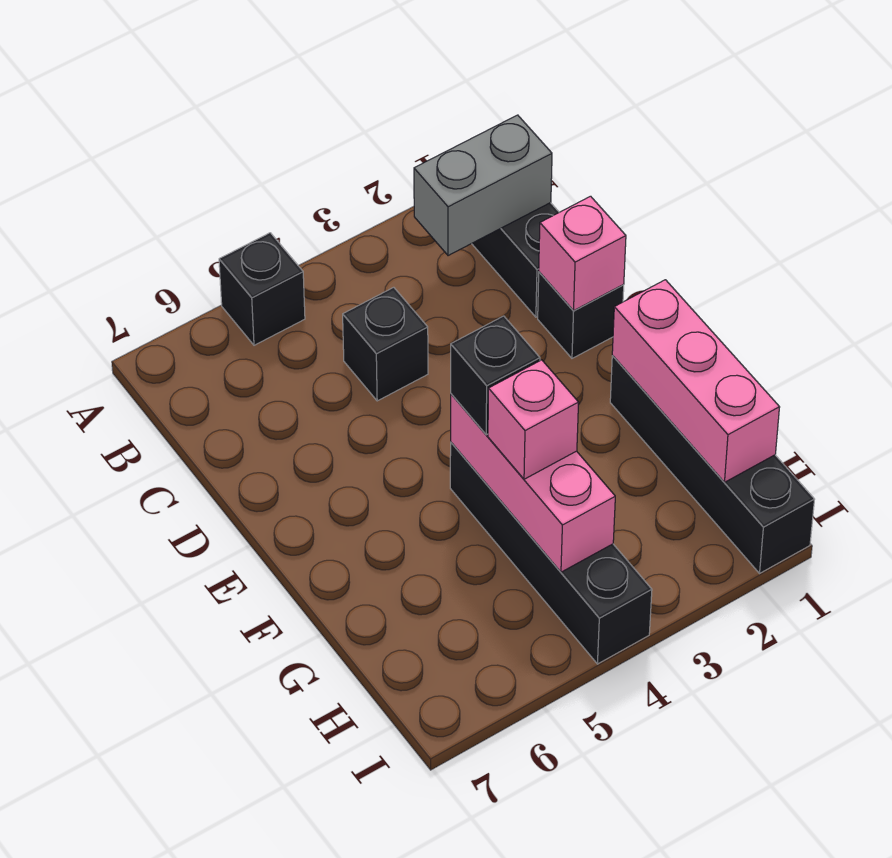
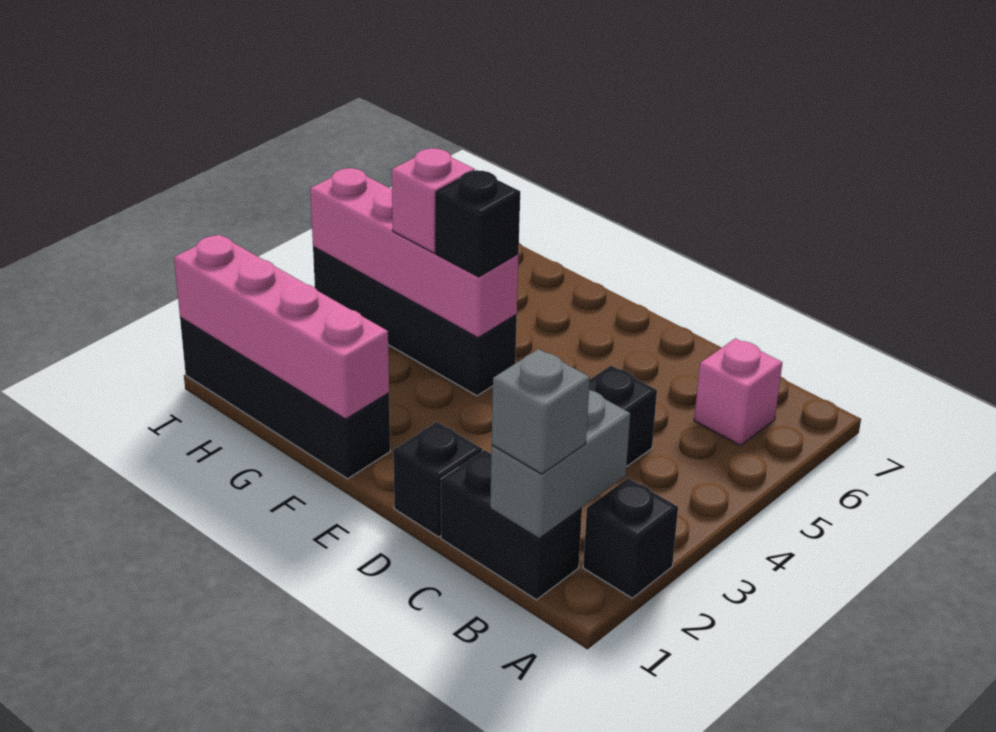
black 1x1 brick [219,233,305,345] -> black 1x1 brick moved to [583,478,678,598]
none -> grey 1x1 brick [492,349,590,474]
pink 1x1 brick [539,196,626,311] -> pink 1x1 brick moved to [694,338,782,445]
pink 1x3 brick [612,280,780,482] -> pink 1x4 brick [174,235,389,419]
pink 1x3 brick [451,394,615,572] -> pink 1x4 brick [310,168,519,338]

